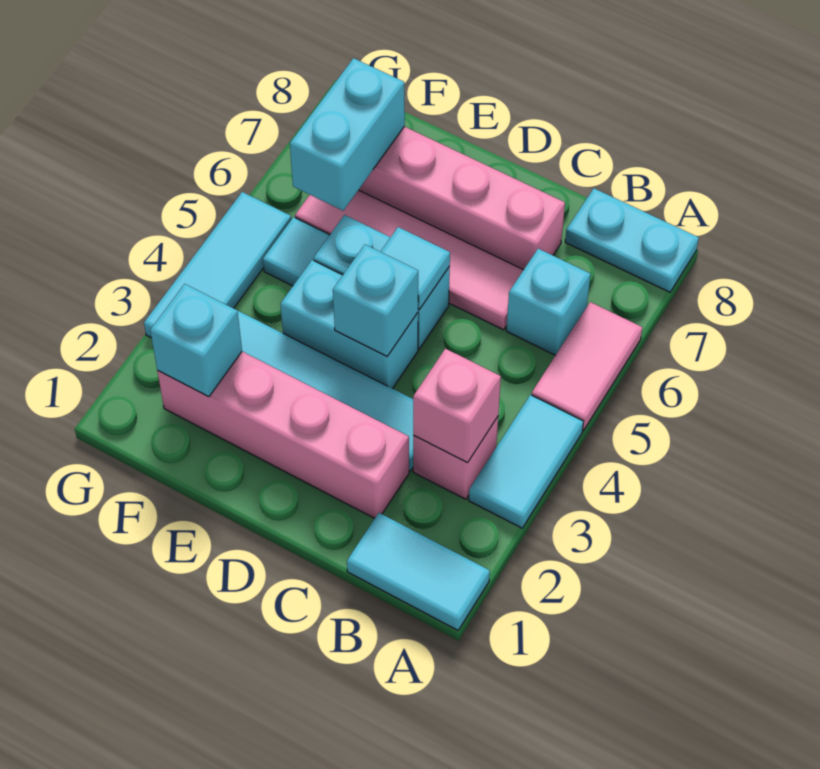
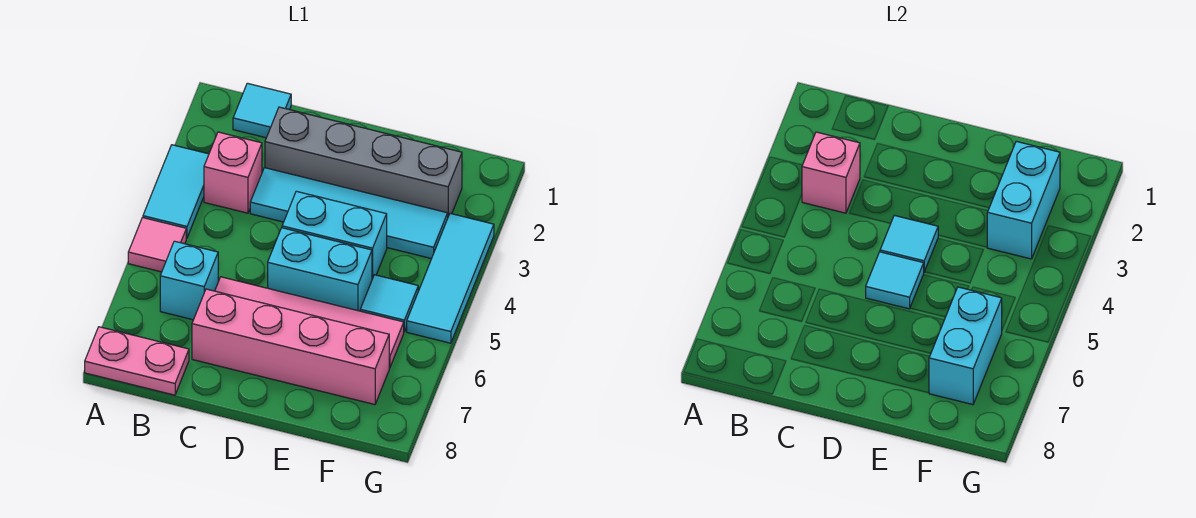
cyan 1x2 tile [347,513,490,630] -> cyan 1x1 tile [233,83,291,138]
pink 1x2 tile [532,302,642,431] -> pink 1x1 tile [128,218,186,272]
cyan 1x2 plate [565,188,699,292] -> pink 1x2 plate [85,327,189,395]
pink 1x4 brick [157,352,409,518] -> grey 1x4 brick [265,107,462,216]
cyan 1x1 brick [333,245,418,356] -> cyan 1x1 tile [880,215,938,272]
cyan 1x1 brick [150,284,242,397] -> cyan 1x2 brick [987,141,1060,259]

